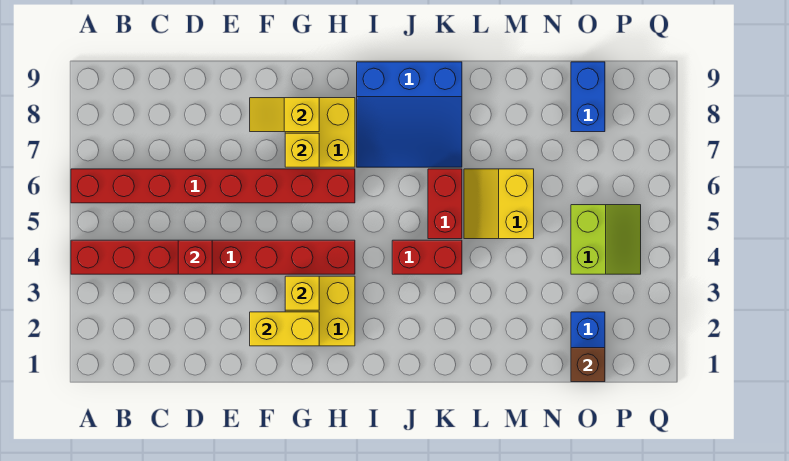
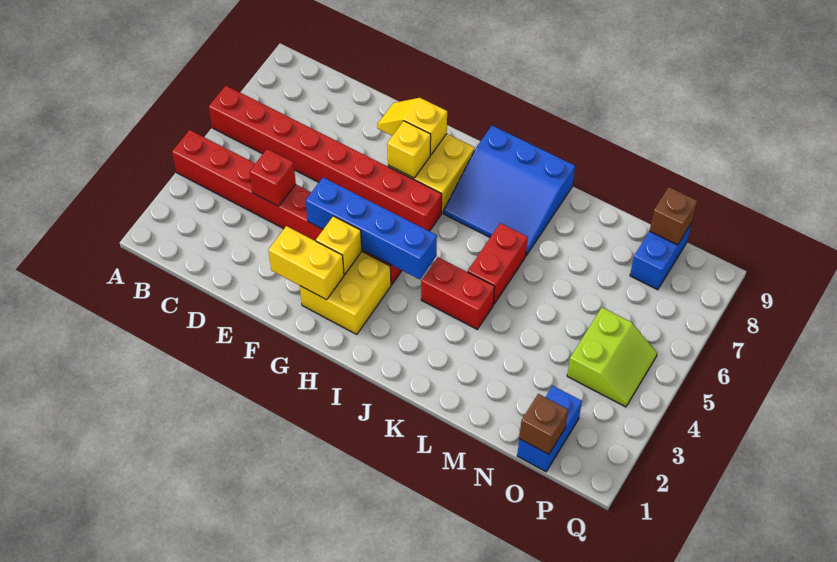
none -> blue 1x4 brick [306,177,437,279]
yellow 2x2 slope [464,169,534,239] -> none
none -> brown 1x1 brick [650,187,697,245]

